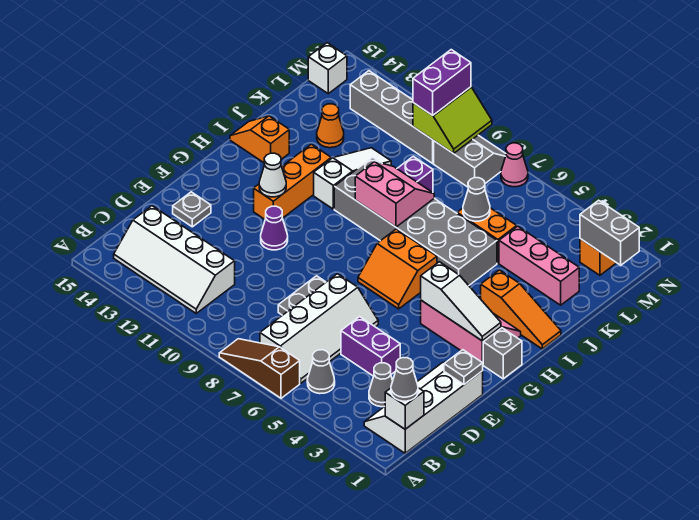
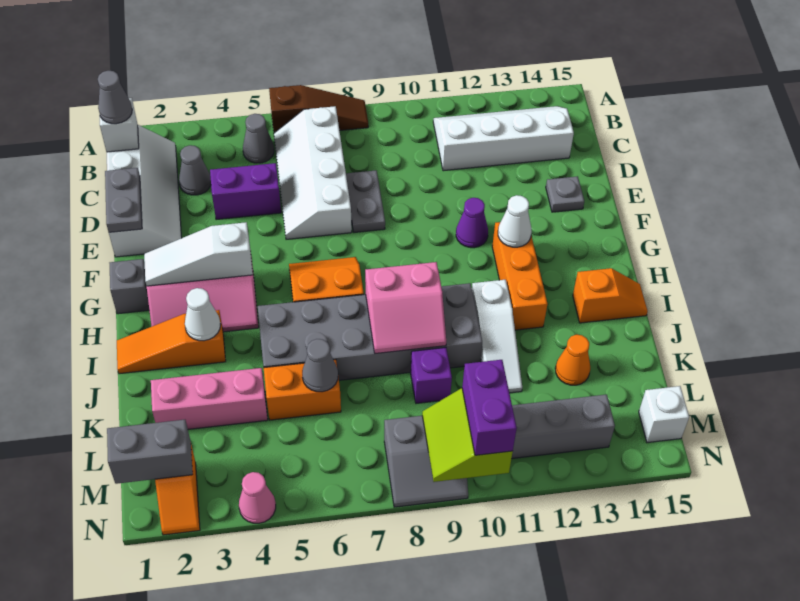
grey 1x1 plate [444,350,483,384] -> grey 1x2 plate [105,168,142,232]
none -> white 1x1 cone [185,288,221,341]
pink 1x1 cone [501,143,528,187] -> pink 1x1 cone moved to [239,472,276,523]

